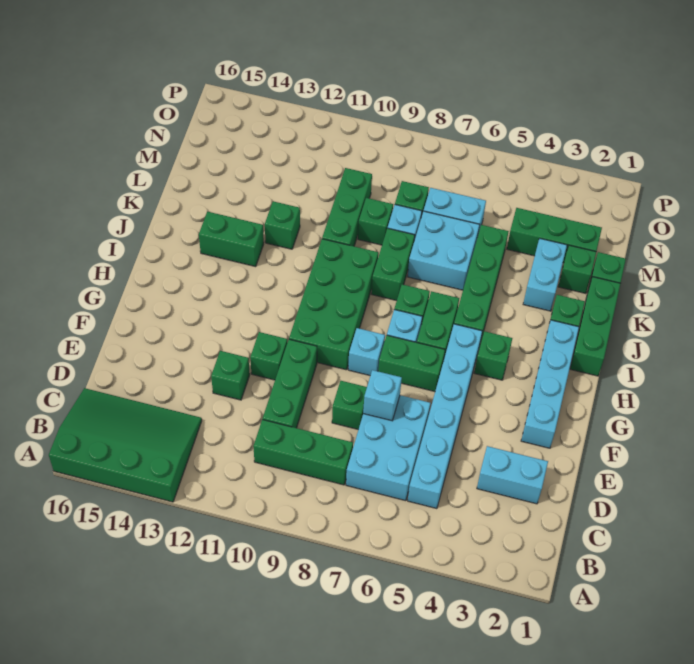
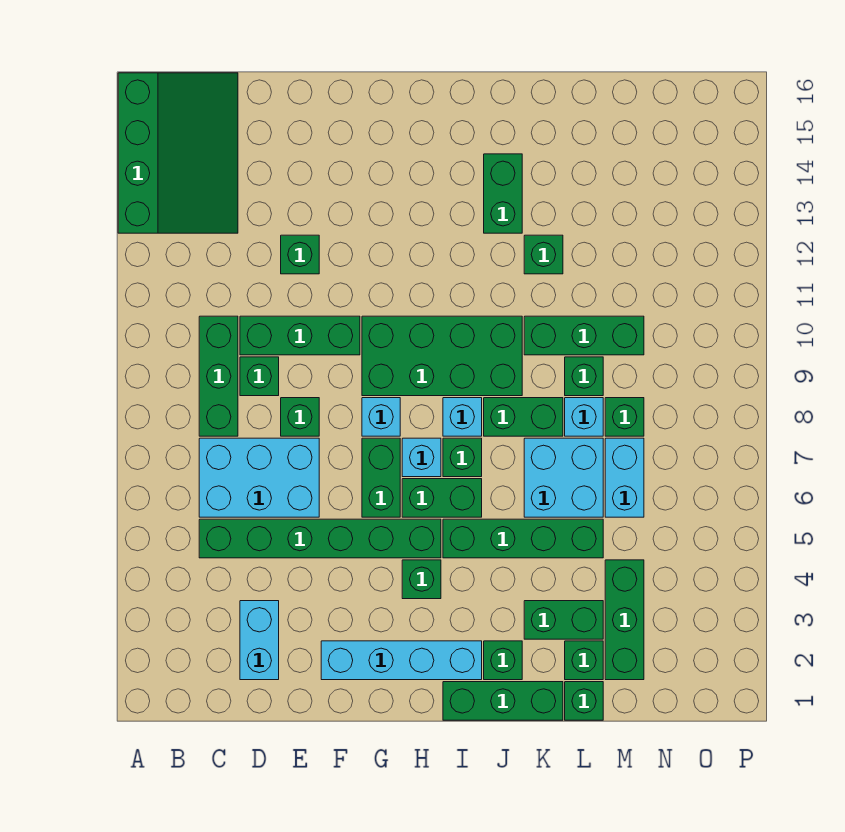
cyan 1x6 brick [408,324,482,509] -> green 1x6 brick [199,519,441,558]
cyan 1x1 brick [363,370,402,421] -> cyan 1x1 brick moved to [443,398,482,436]
green 1x1 brick [250,332,287,380] -> green 1x1 brick moved to [240,357,279,396]
cyan 1x2 brick [523,238,567,311] -> green 1x2 brick [524,601,603,639]

